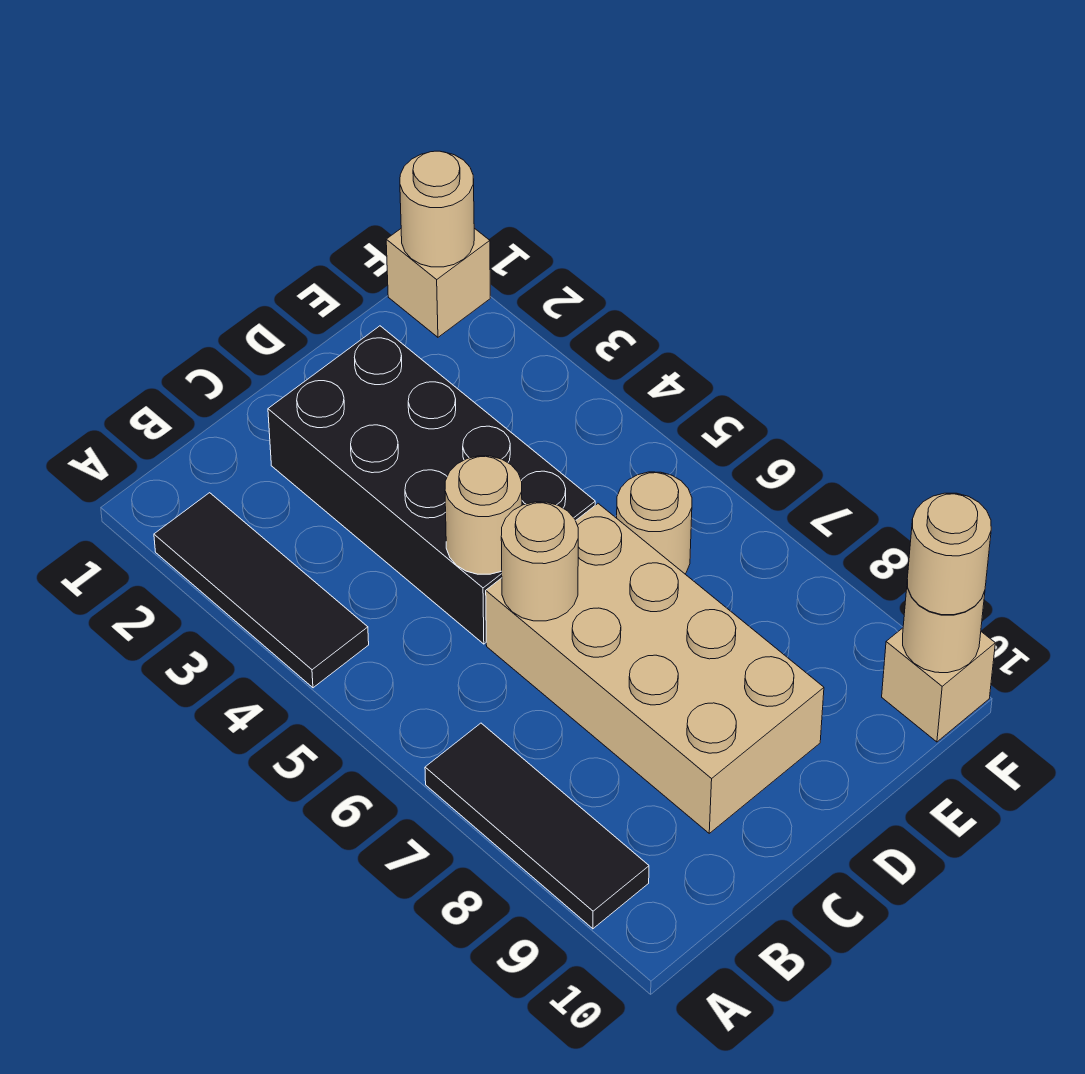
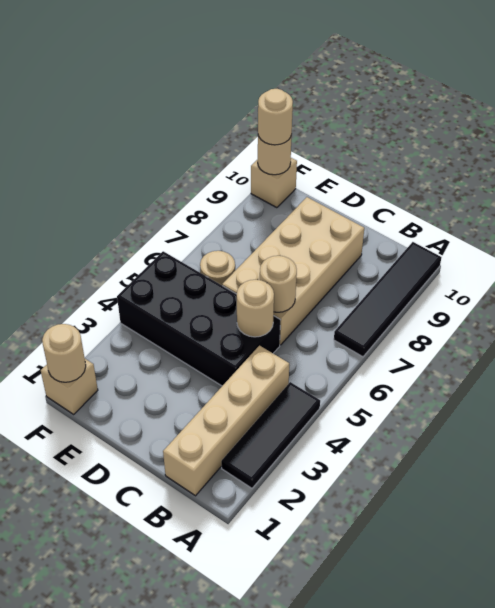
black 1x3 tile [425,723,649,929] -> black 1x4 tile [334,242,441,357]
none -> tan 1x4 brick [163,346,289,496]
black 2x4 brick [268,326,595,644] -> black 2x4 brick turned to [117,251,280,386]

